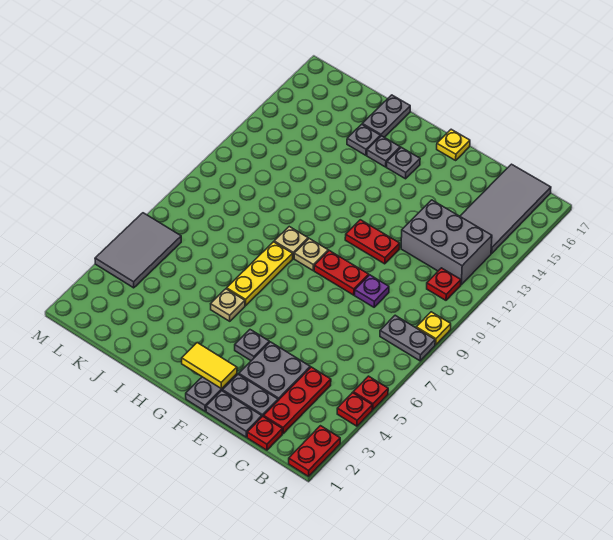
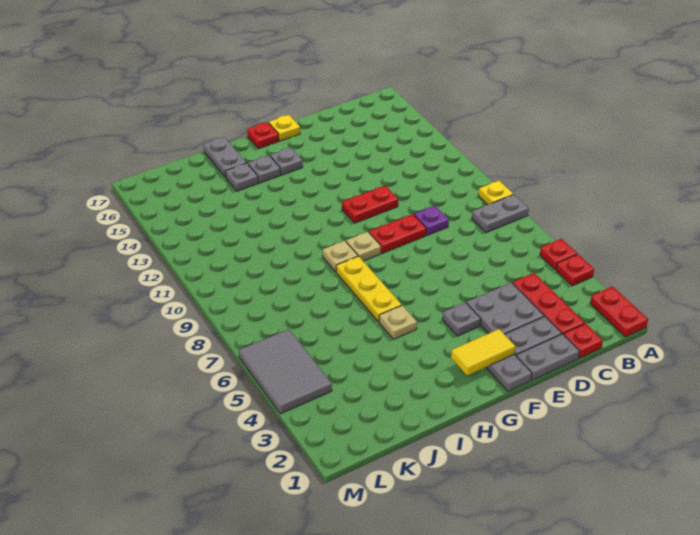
red 1x1 plate [427,268,461,300] -> red 1x1 plate moved to [247,122,279,149]
grey 2x3 brick [401,200,492,285] -> none
grey 2x4 tile [460,164,551,254] -> none

